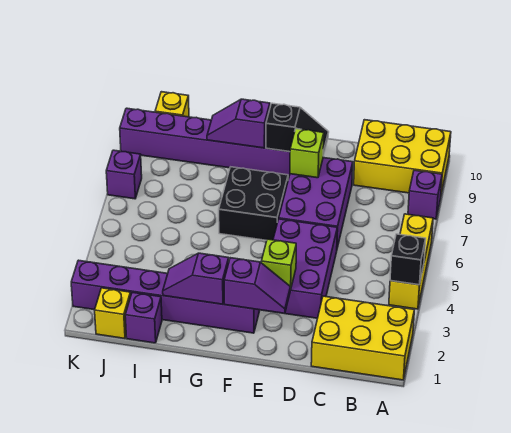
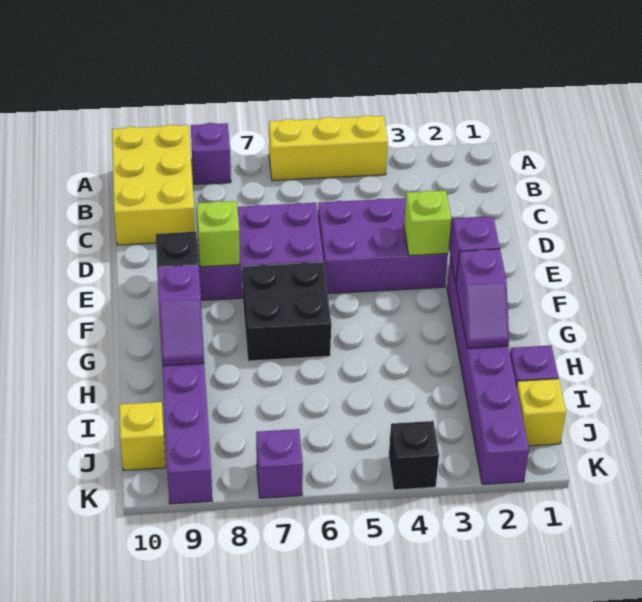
yellow 2x3 brick [311,296,414,380] -> none
black 1x1 brick [390,234,426,285] -> black 1x1 brick moved to [389,421,439,490]

